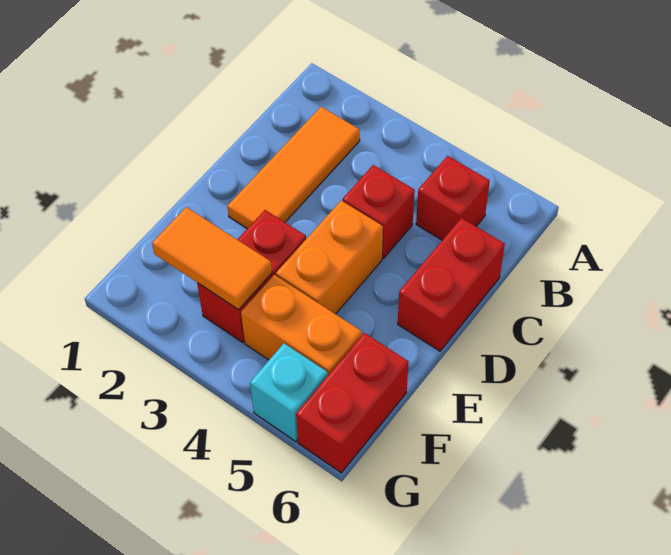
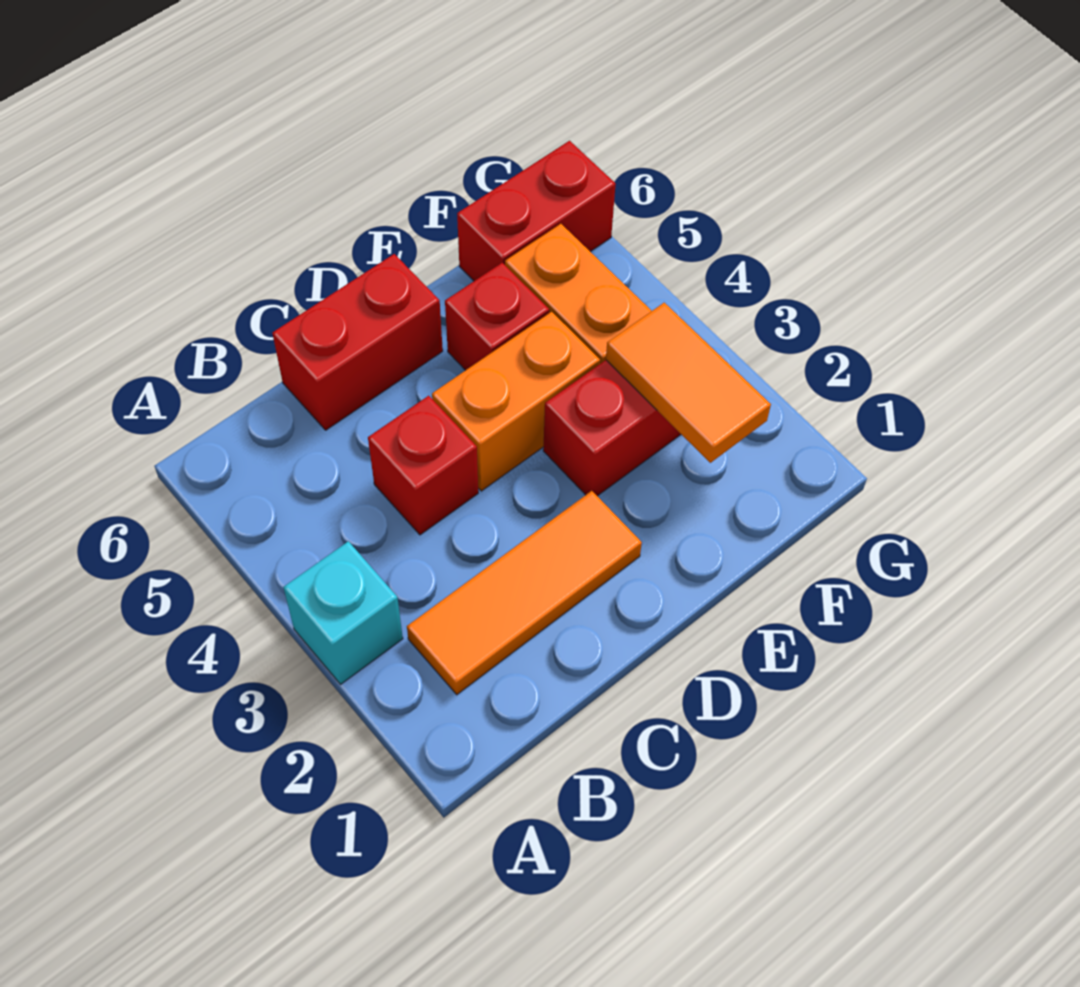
red 1x1 brick [416,156,490,240] -> red 1x1 brick moved to [445,263,549,370]
cyan 1x1 brick [250,343,328,442] -> cyan 1x1 brick moved to [284,541,403,684]

